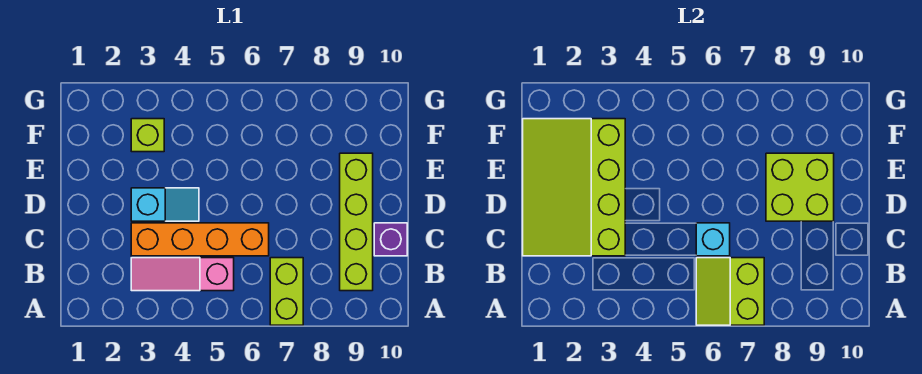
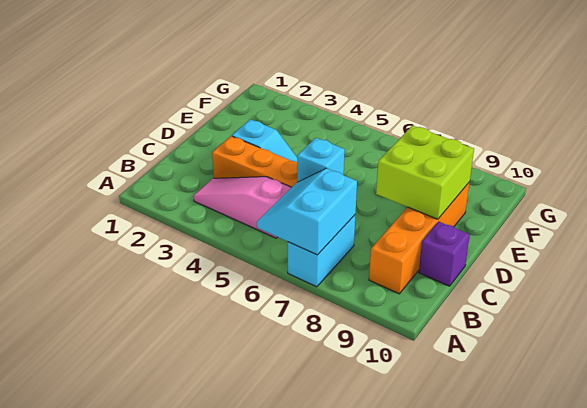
lime 2x2 slope [696,258,764,325] -> cyan 2x2 slope [257,168,357,255]
lime 1x2 brick [270,258,303,325] -> cyan 1x2 brick [288,215,355,287]
lime 1x4 brick [340,153,373,291] -> orange 1x4 brick [369,182,470,294]
lime 3x4 slope [523,119,625,256] -> none
lime 1x1 brick [131,119,164,152] -> none

